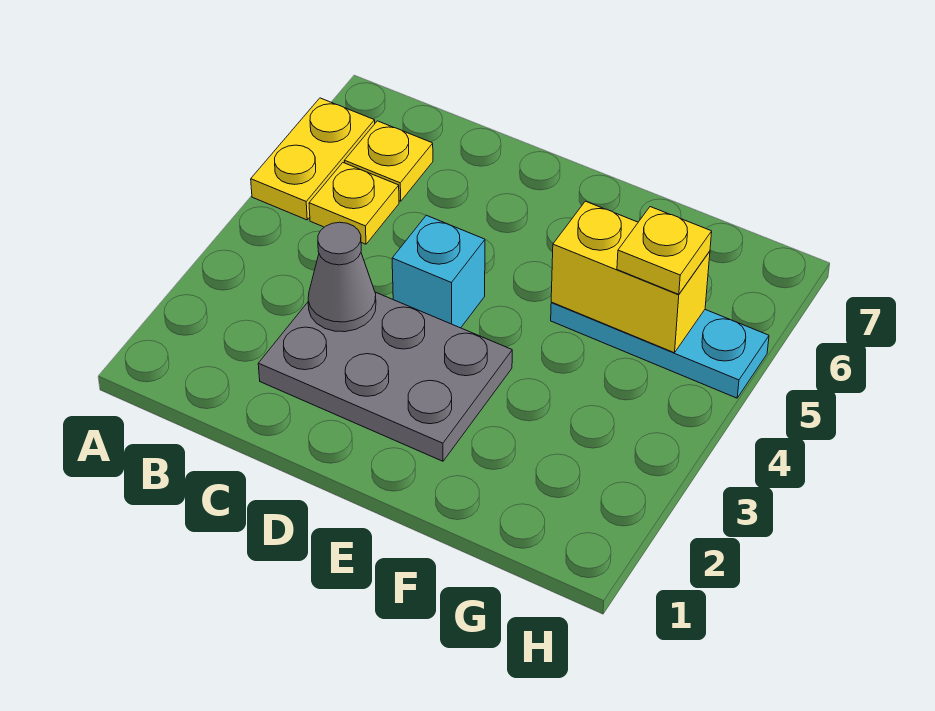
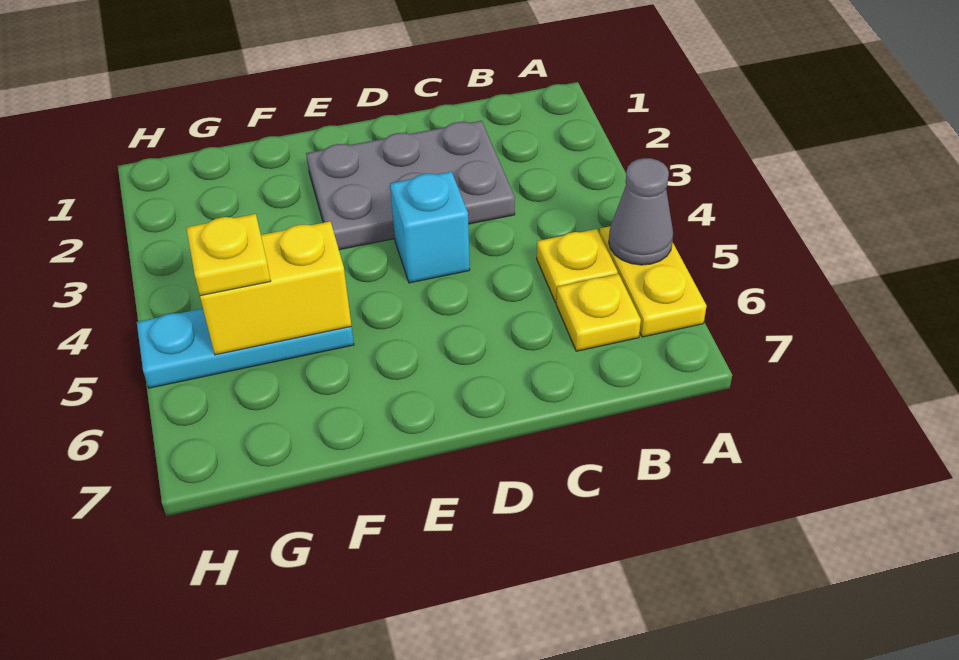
grey 1x1 cone [308,222,376,332] -> grey 1x1 cone moved to [609,158,673,265]

